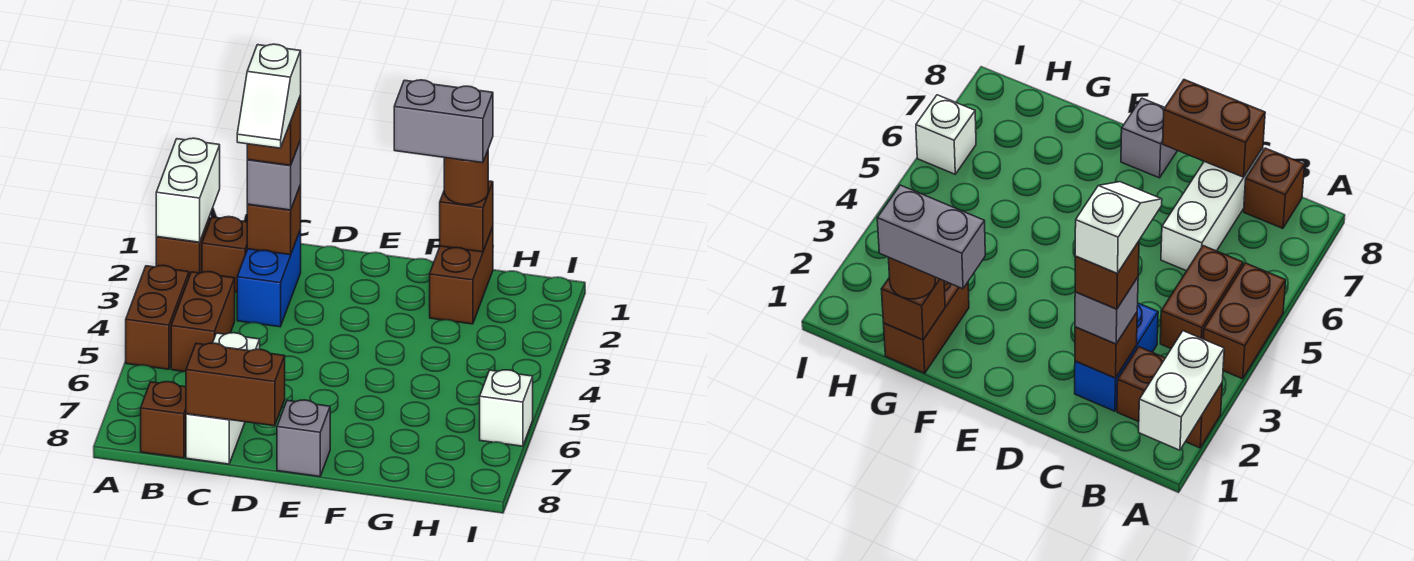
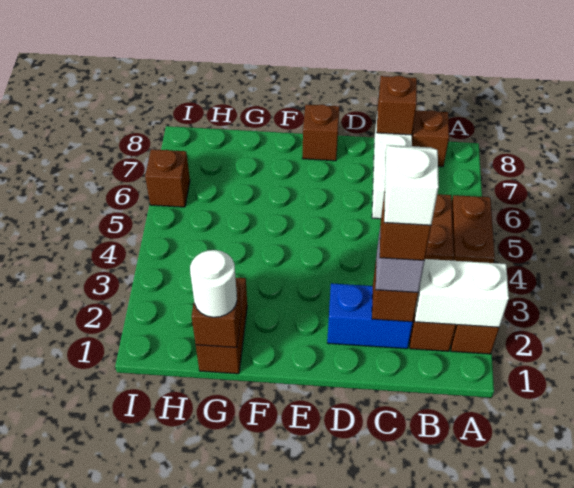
white 1x2 brick [156,138,220,242] -> white 1x2 brick turned to [415,259,509,327]
blue 1x2 brick [237,230,301,327] -> blue 1x2 brick turned to [327,283,413,349]
brown 1x2 brick [186,343,285,426] -> brown 1x1 brick [377,76,417,135]
grey 1x1 brick [277,400,330,476] -> brown 1x1 brick [302,104,340,161]
grey 1x2 brick [394,80,493,163] -> none
brown 1x1 round brick [444,151,488,205] -> white 1x1 round brick [190,250,237,317]
white 1x1 brick [480,370,533,446] -> brown 1x1 brick [145,149,190,207]

